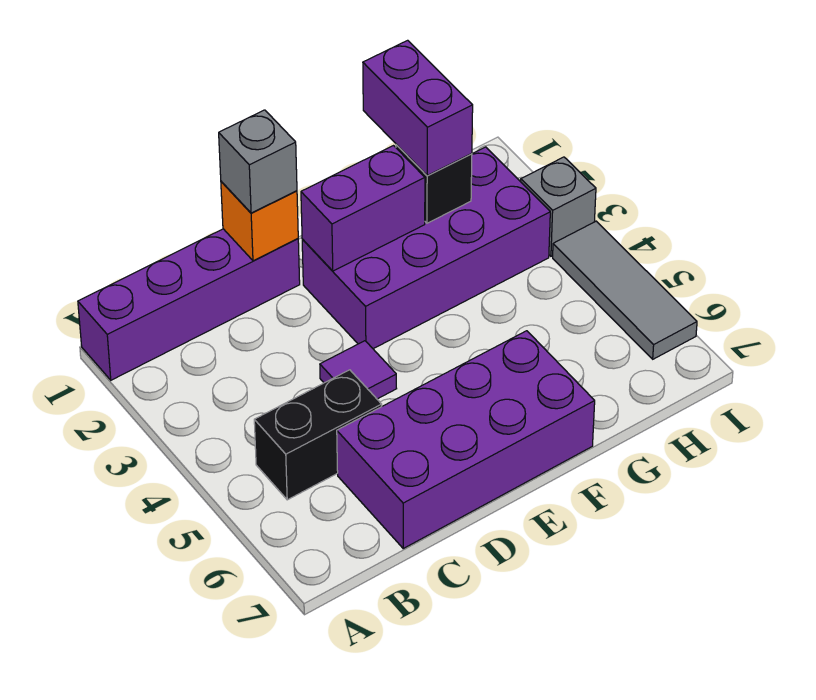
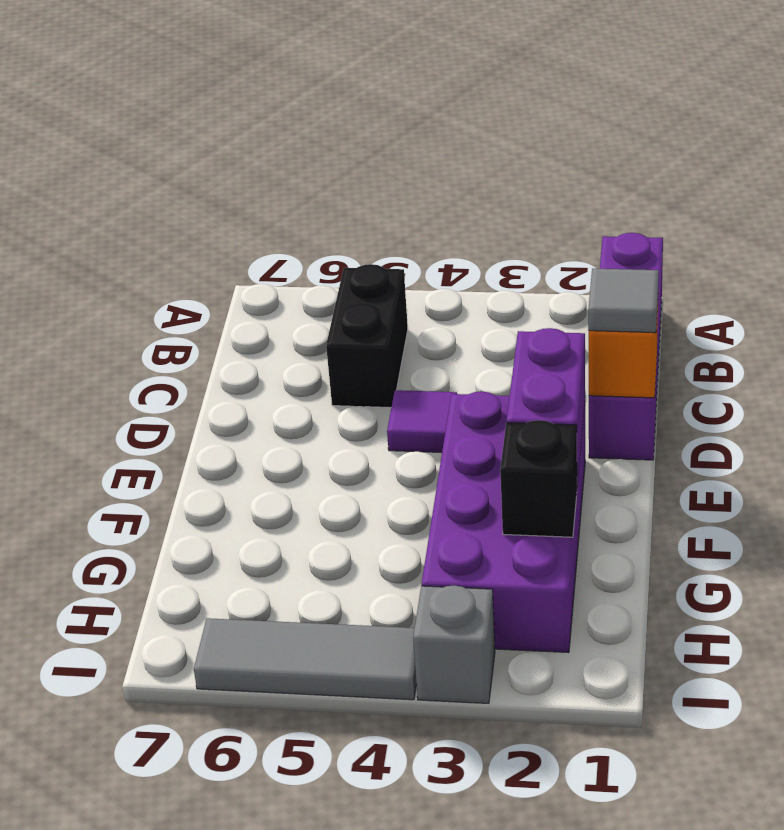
purple 2x4 brick [337,331,595,548] -> none
grey 1x1 brick [219,110,297,213] -> grey 1x1 tile [588,268,659,333]
purple 1x2 brick [363,40,473,175] -> none

